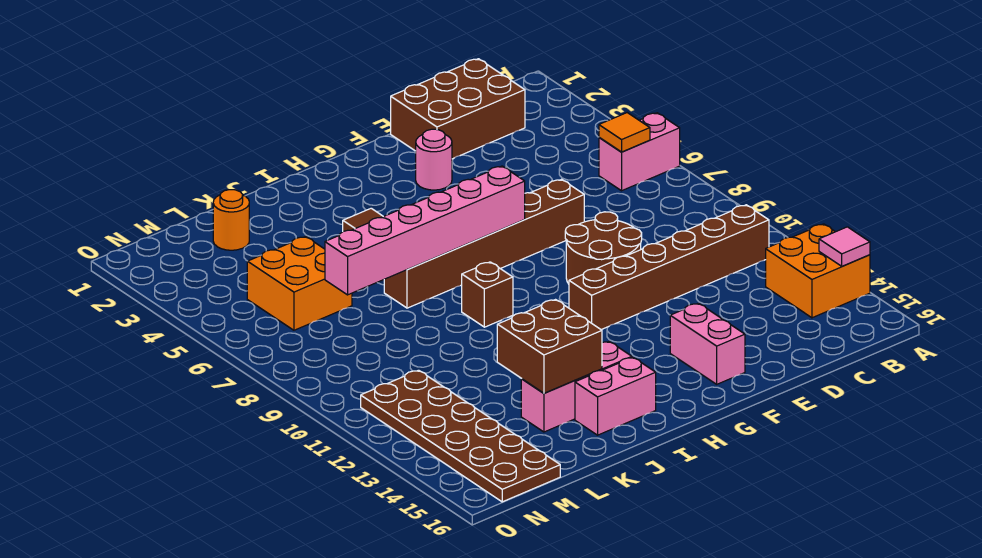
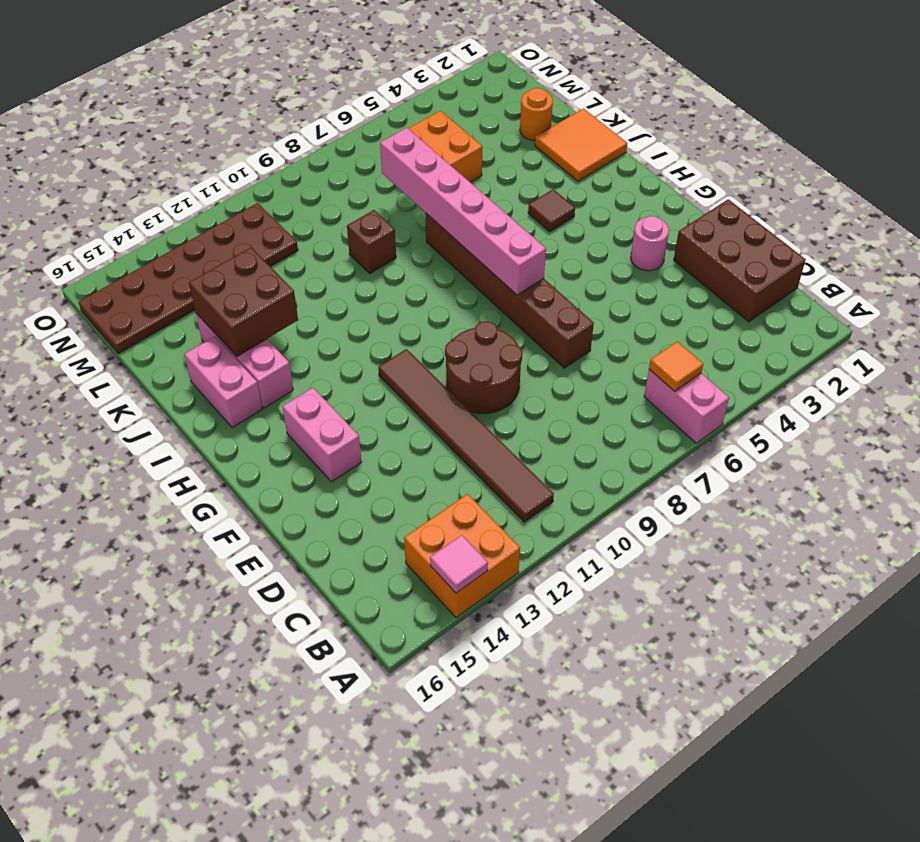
brown 1x6 brick [569,205,769,330] -> brown 1x6 tile [378,349,554,522]
pink 1x2 brick [670,303,745,384] -> pink 1x2 brick turned to [283,388,361,482]
brown 1x1 brick [462,262,513,327] -> brown 1x1 brick moved to [347,210,396,273]
none -> orange 2x2 tile [535,109,627,181]

